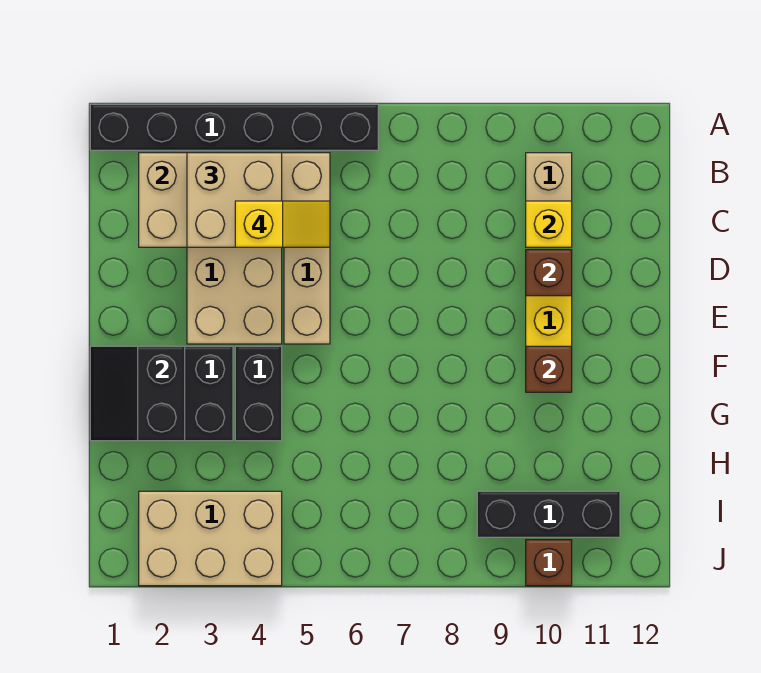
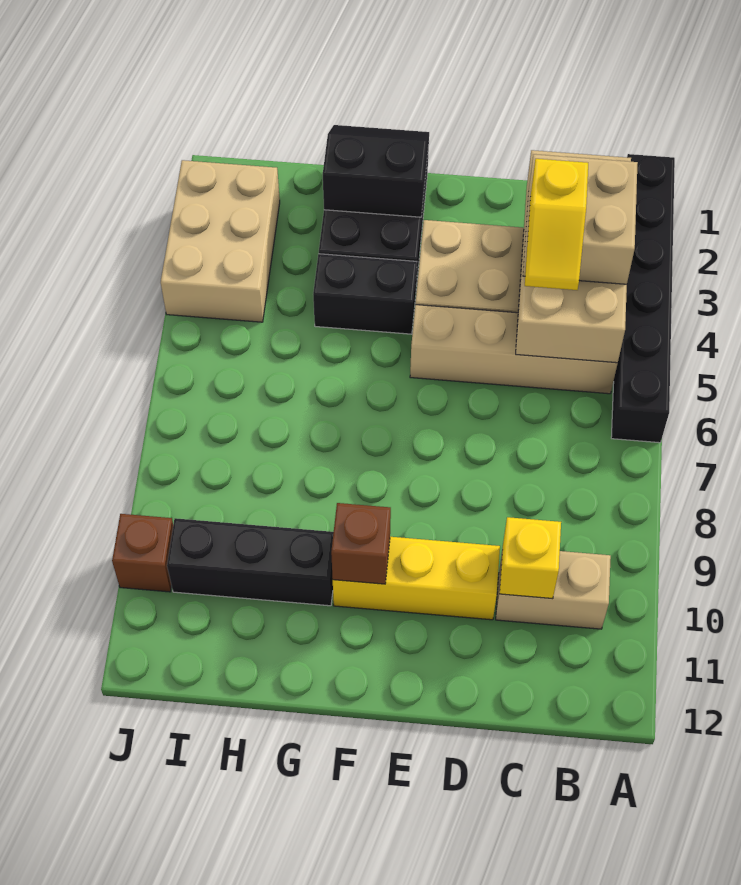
brown 1x1 brick [526,250,572,296] -> none
black 1x3 brick [477,491,620,537] -> black 1x3 brick turned to [167,518,334,606]

